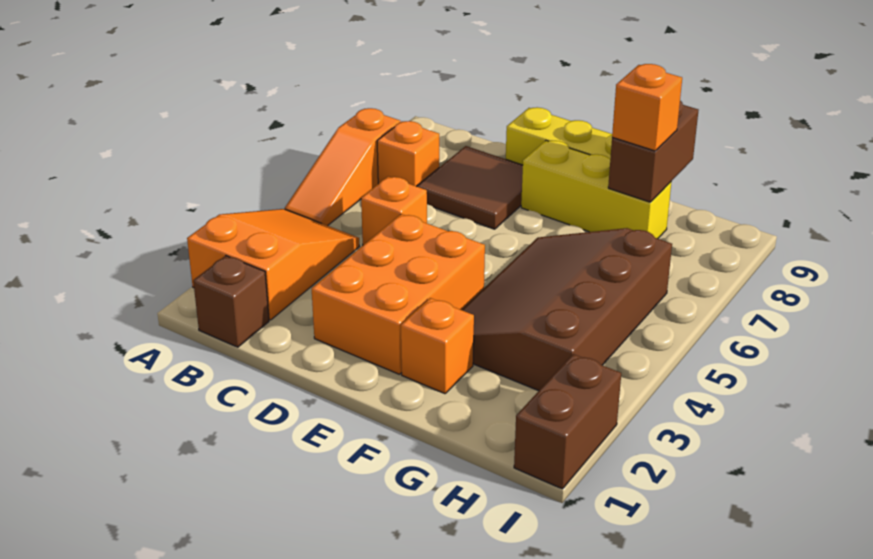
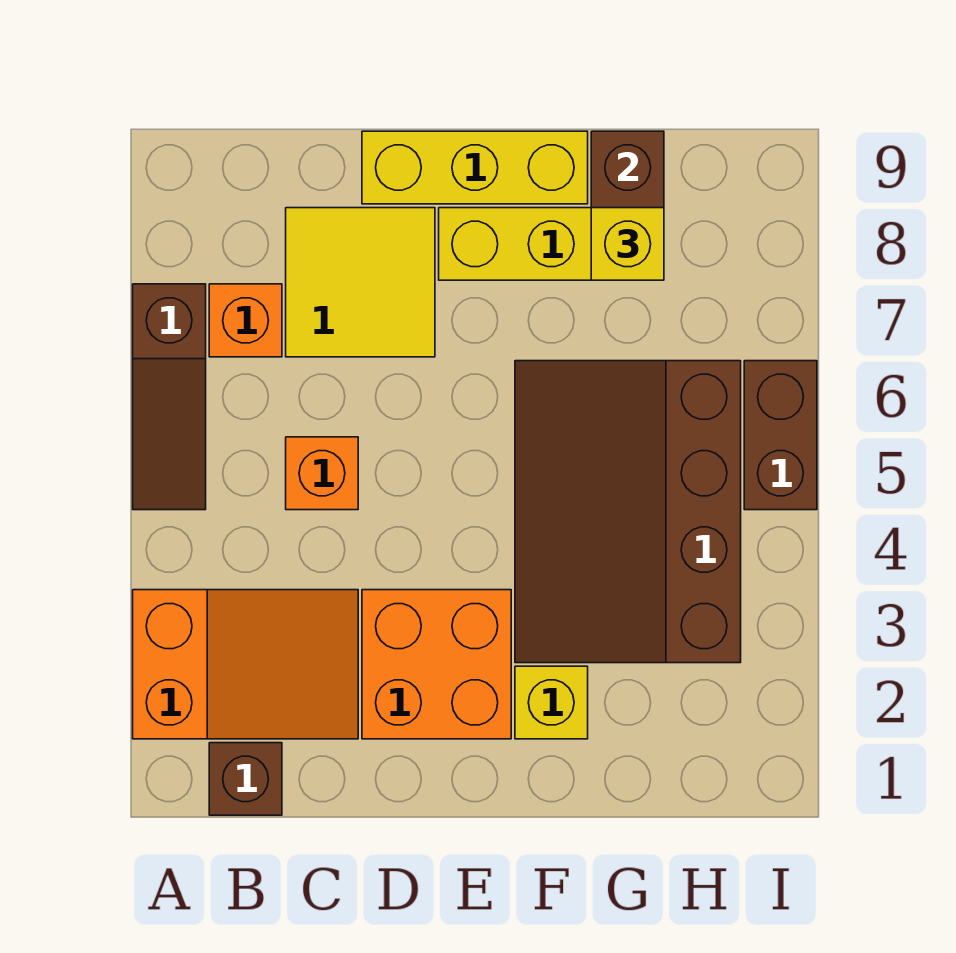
orange 2x3 slope [187,209,359,320] -> orange 2x3 slope turned to [133,590,358,739]
orange 1x3 slope [285,108,401,226] -> brown 1x3 slope [133,284,206,510]
brown 2x2 tile [417,146,523,229] -> yellow 2x2 tile [286,208,435,357]
orange 2x3 brick [312,214,485,374] -> orange 2x2 brick [362,590,511,739]
orange 1x1 brick [401,298,474,394] -> yellow 1x1 brick [515,666,588,739]
orange 1x1 brick [612,64,682,151] -> yellow 1x1 brick [591,208,664,280]
brown 1x2 brick [514,354,621,489] -> brown 1x2 brick moved to [744,361,817,510]

